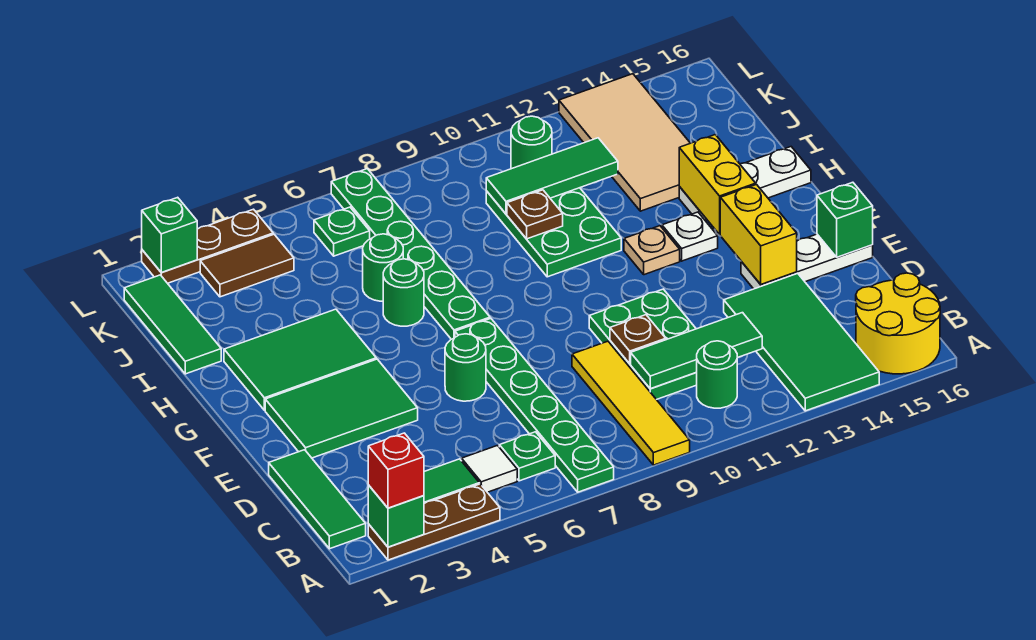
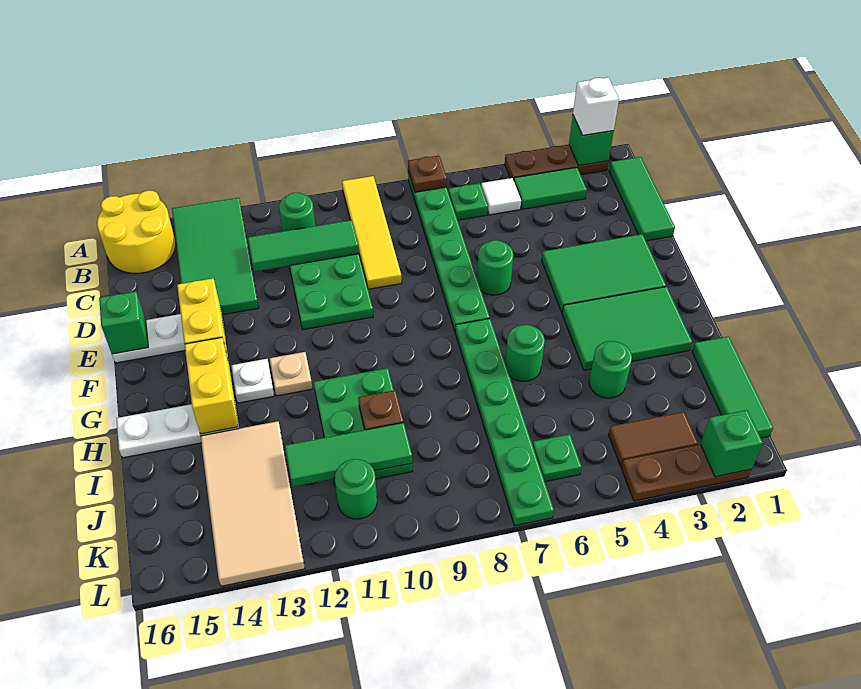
red 1x1 brick [368,433,424,508] -> white 1x1 brick [573,77,619,135]
brown 1x1 plate [610,315,666,364] -> brown 1x1 plate moved to [408,156,447,192]
green 1x1 round brick [363,234,403,301] -> green 1x1 round brick moved to [589,341,632,398]

